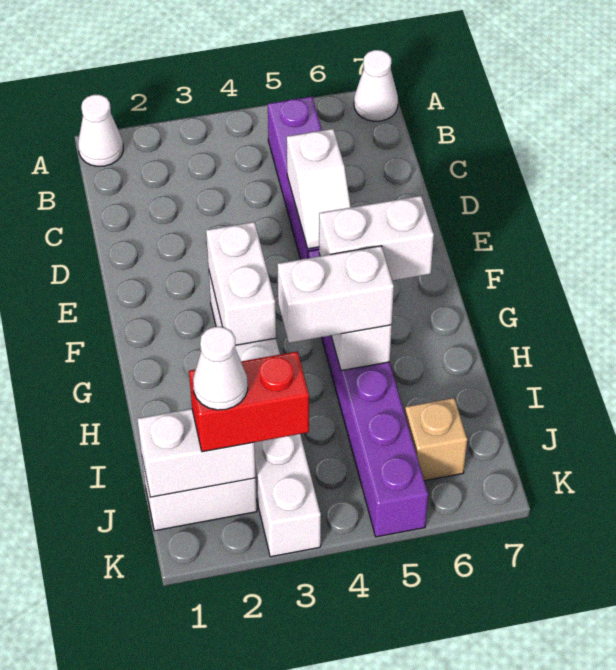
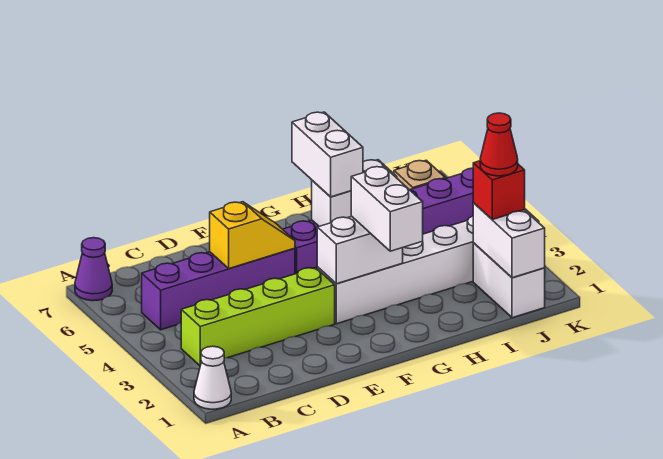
white 1x1 cone [354,50,398,121] -> purple 1x1 cone [75,238,112,301]
none -> lime 1x4 brick [181,268,335,366]
white 1x2 slope [287,129,351,249] -> yellow 1x2 slope [210,202,295,269]
white 1x2 brick [277,246,394,343] -> white 1x2 brick moved to [351,166,423,251]
red 1x2 brick [189,352,309,452] -> red 1x1 brick [473,161,525,220]
white 1x1 cone [193,327,248,410] -> red 1x1 cone [480,113,518,176]

